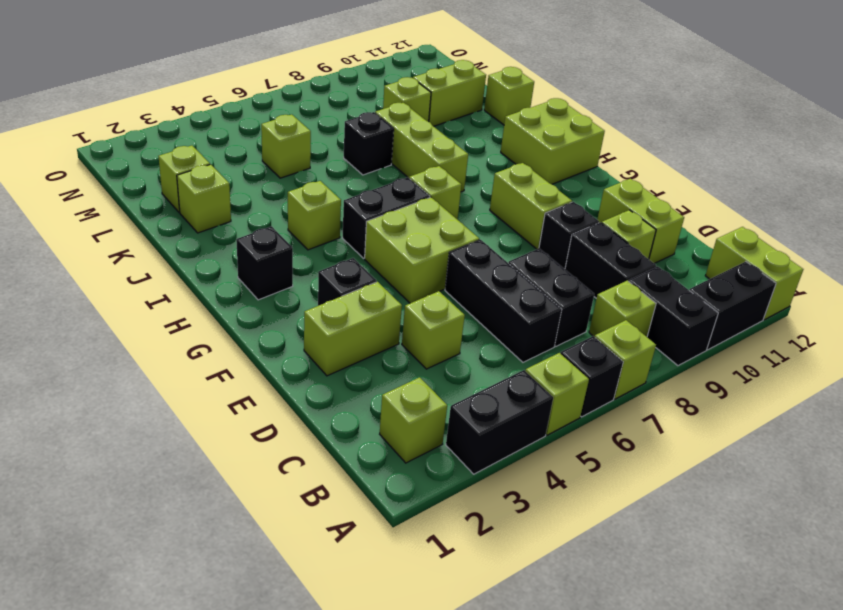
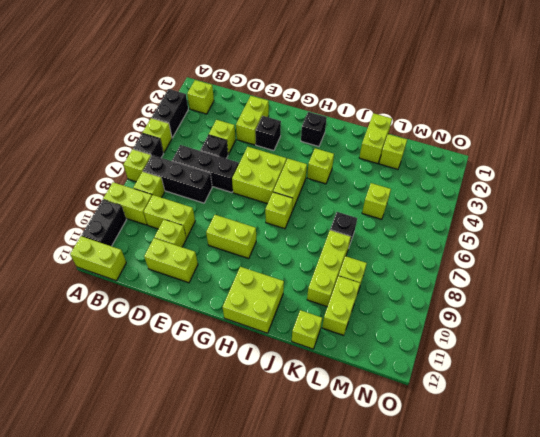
black 1x2 brick [629,266,718,366] -> lime 1x2 brick [103,182,152,225]
black 1x2 brick [508,249,594,346] -> black 1x3 brick [143,155,212,203]
black 1x2 brick [565,222,656,298] -> lime 1x2 brick [144,195,195,238]
black 1x1 brick [539,202,599,269] -> black 1x1 brick moved to [200,135,228,159]
black 1x2 brick [343,177,430,258] -> lime 1x2 brick [273,159,307,211]
lime 1x3 brick [375,103,468,192] -> lime 1x3 brick turned to [307,230,351,307]
lime 1x1 brick [177,164,231,233] -> lime 1x2 brick [359,113,392,164]

